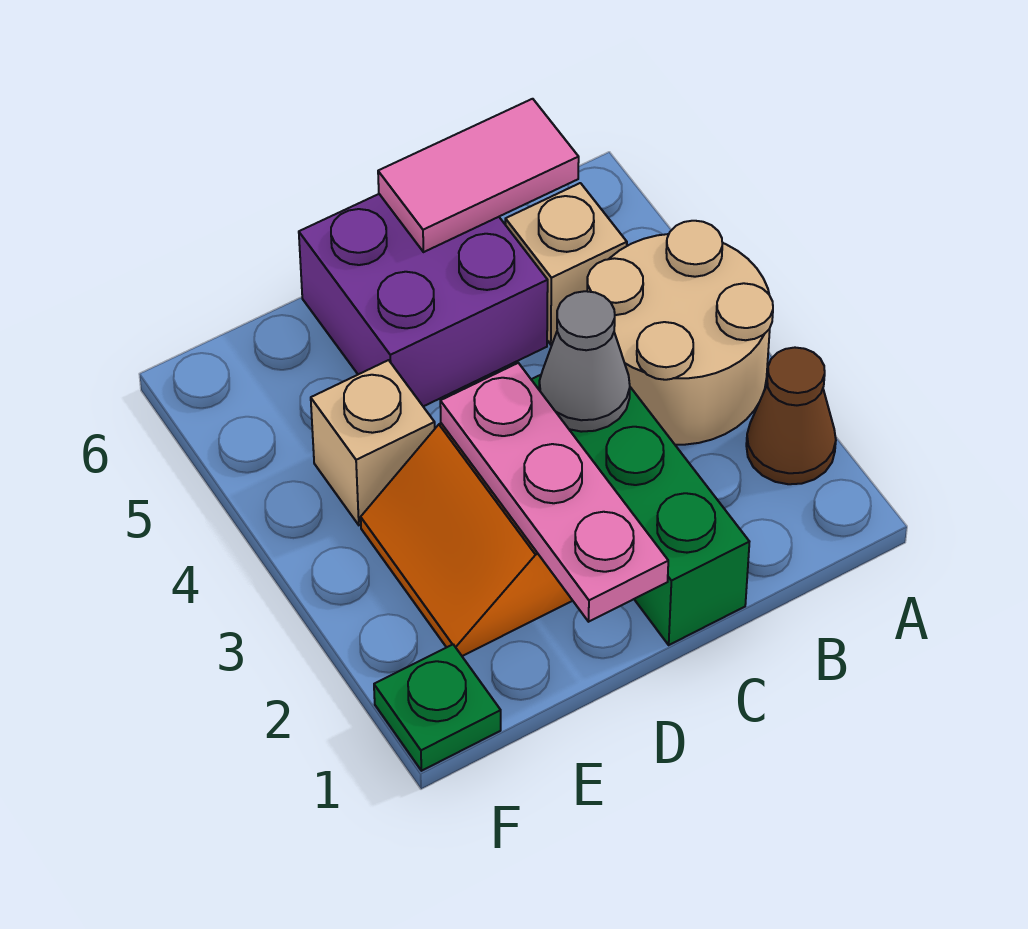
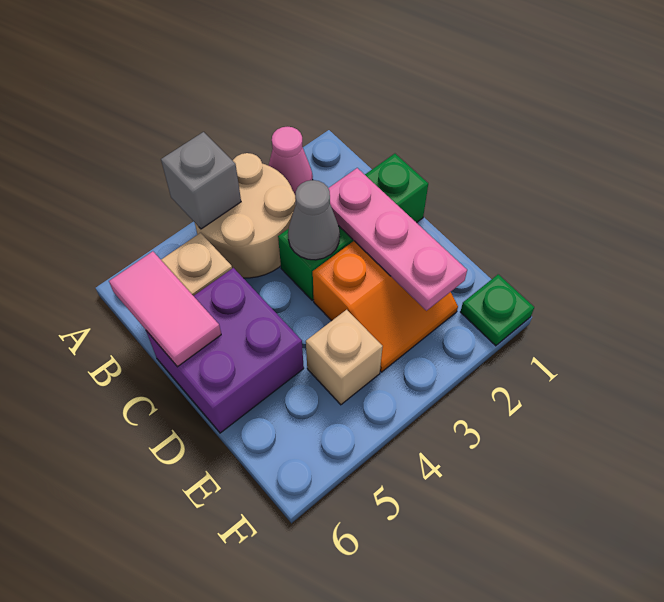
brown 1x1 cone [746,348,836,484] -> pink 1x1 cone [269,127,313,199]
none -> grey 1x1 brick [161,132,241,229]
pink 1x3 plate [440,363,668,622] -> pink 1x3 plate turned to [328,168,467,311]

